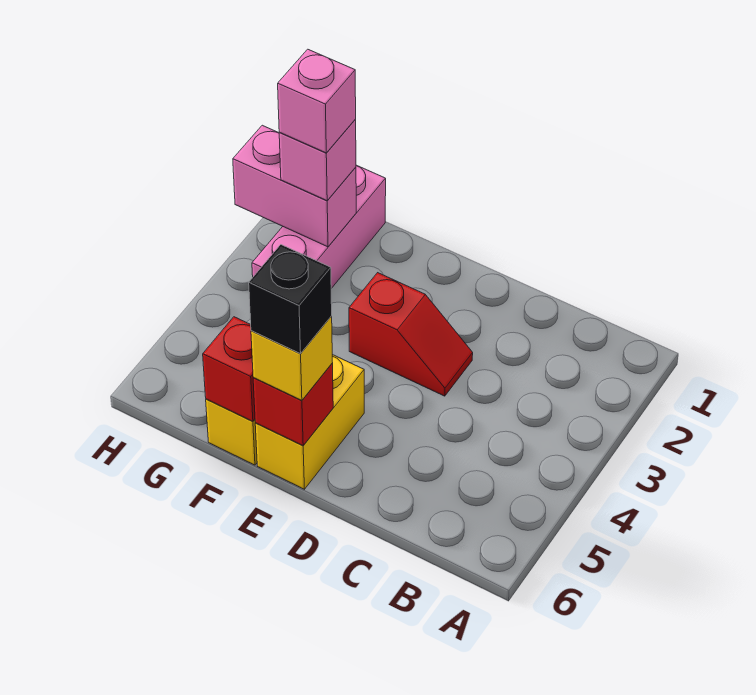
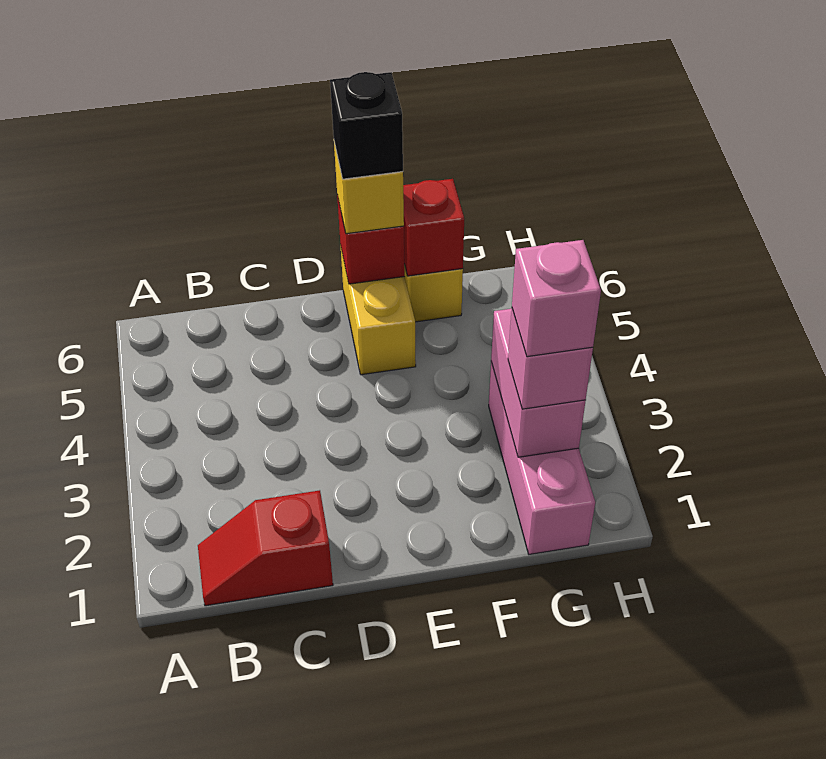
red 1x2 slope [349,273,473,396] -> red 1x2 slope moved to [198,490,333,606]
pink 1x2 brick [233,125,356,247] -> pink 1x2 brick turned to [491,309,586,457]

